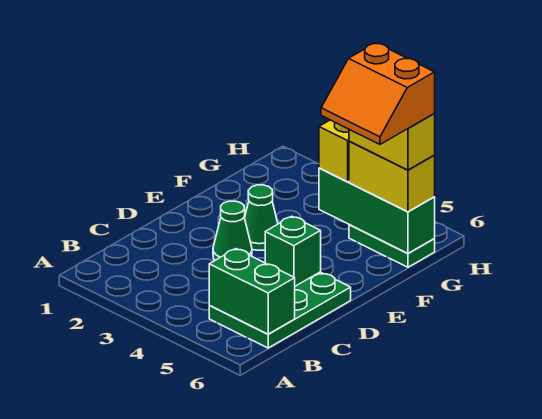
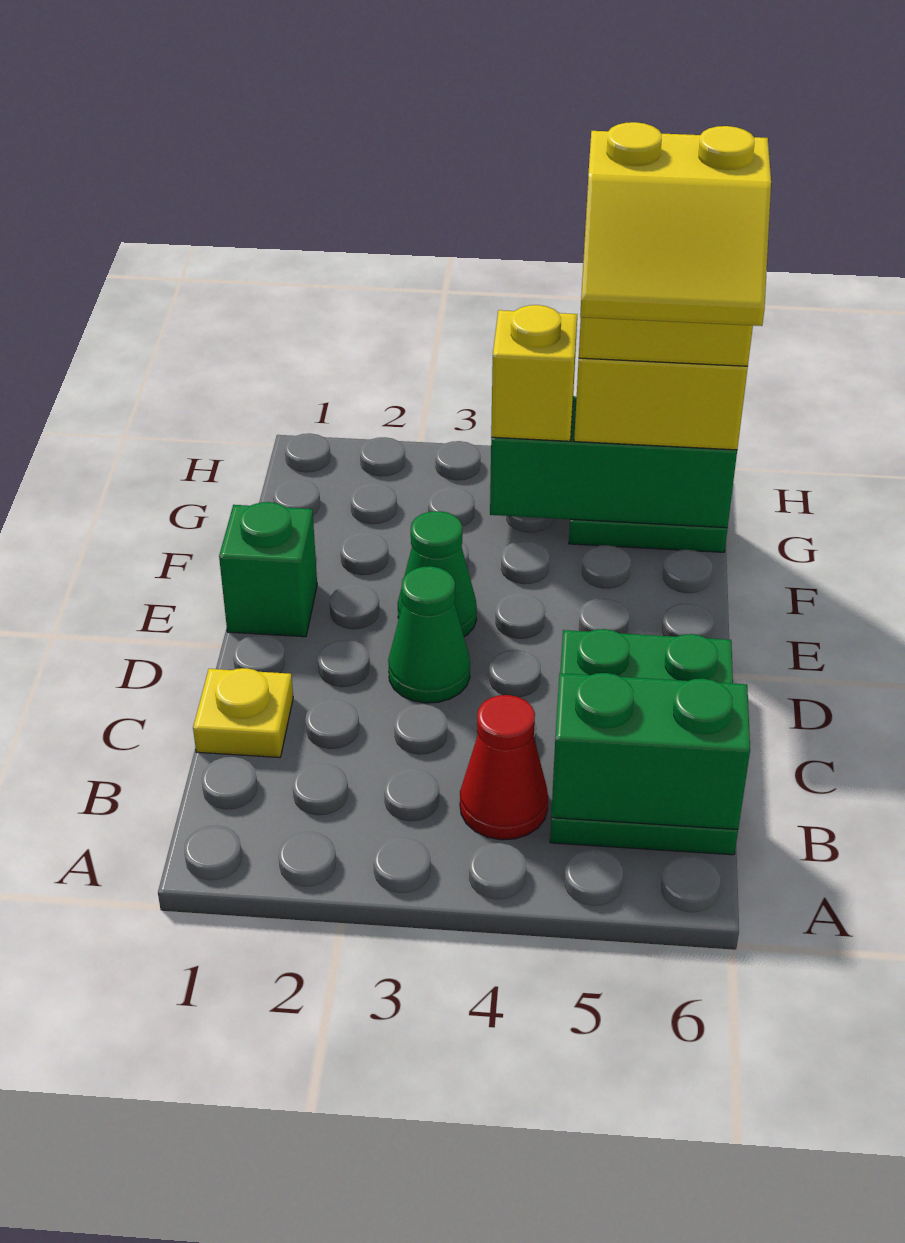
none -> red 1x1 cone [460,695,548,840]
none -> yellow 1x1 plate [193,668,293,758]
green 1x1 brick [265,216,321,286] -> green 1x1 brick moved to [219,502,317,637]
orange 2x2 slope [321,43,435,144] -> yellow 2x2 slope [580,122,771,326]

